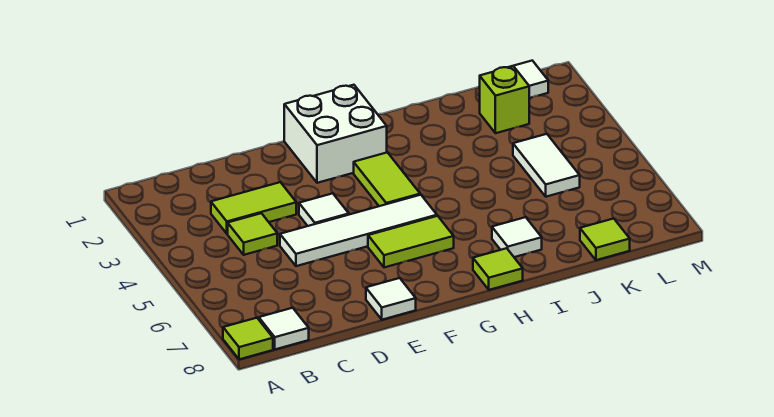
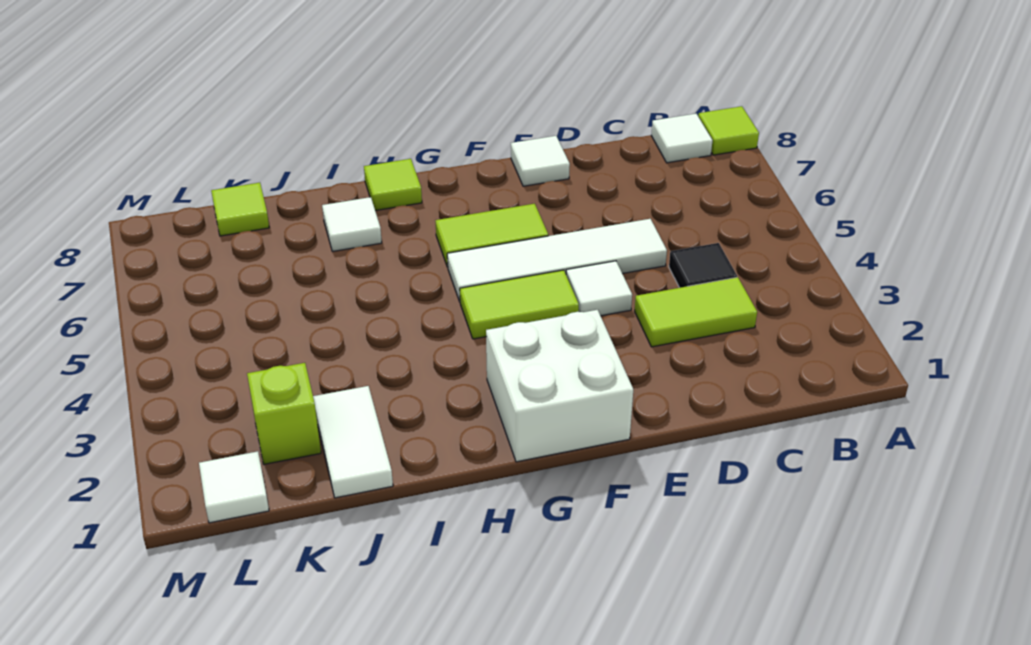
lime 1x1 tile [228,213,277,255] -> black 1x1 tile [669,243,737,288]
lime 1x2 tile [354,152,420,206] -> lime 1x2 tile turned to [460,270,579,339]
white 1x2 tile [513,134,580,197] -> white 1x2 tile moved to [313,386,393,498]

